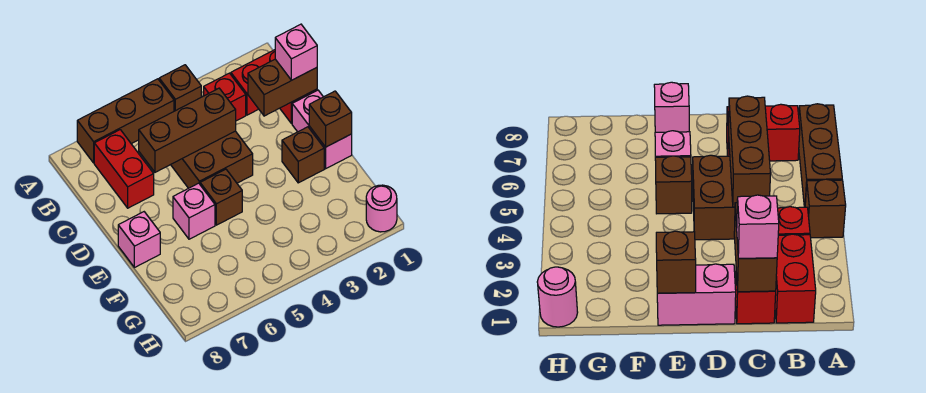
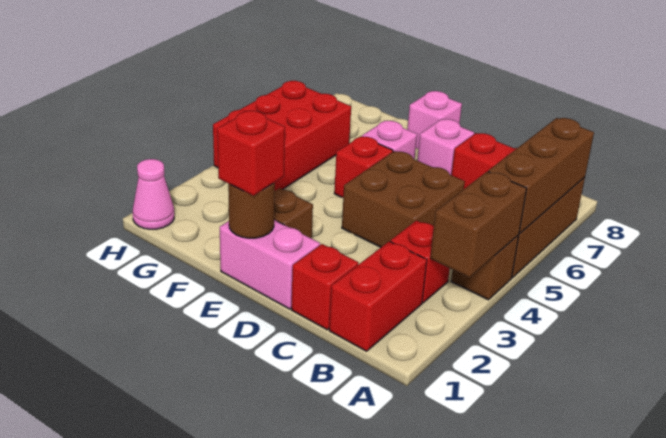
brown 1x2 brick [248,59,317,116] -> brown 1x2 brick moved to [430,171,527,278]
pink 1x1 brick [275,24,317,80] -> pink 1x1 brick moved to [417,119,474,175]
brown 1x3 brick [139,88,236,172] -> brown 1x3 brick moved to [488,118,594,233]
brown 1x1 brick [309,91,352,147] -> brown 1x1 round brick [228,183,275,238]
none -> red 1x1 brick [217,111,285,196]
brown 1x1 brick [200,169,242,225] -> red 1x1 brick [334,136,393,198]
none -> red 2x3 brick [213,81,351,191]
pink 1x1 round brick [366,185,397,232] -> pink 1x1 cone [133,159,174,229]

